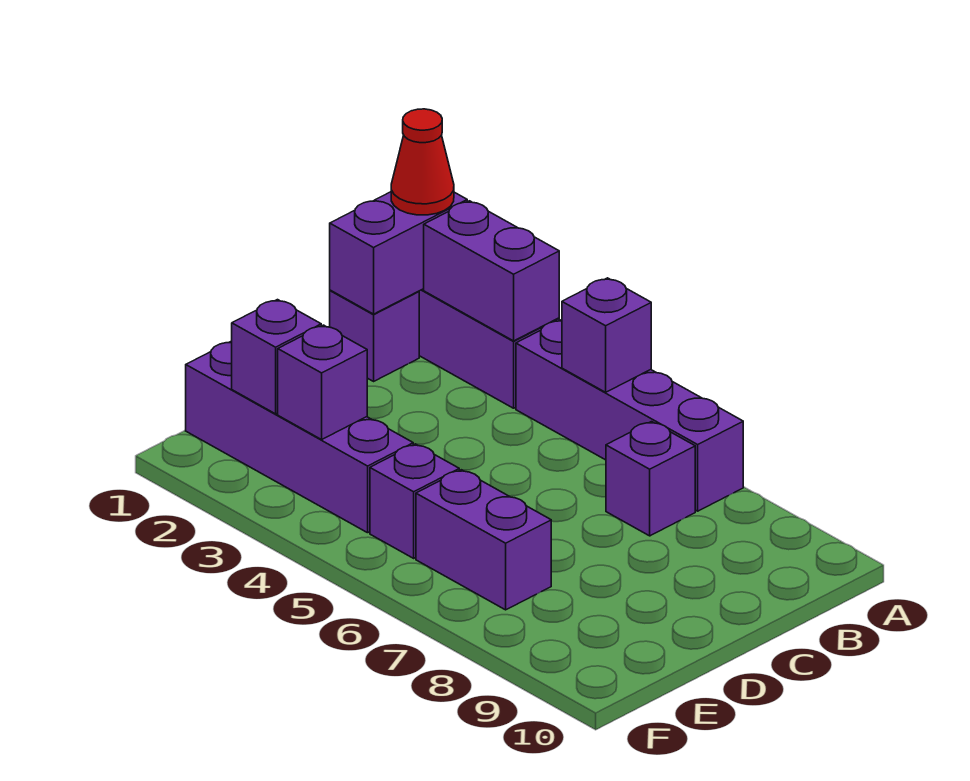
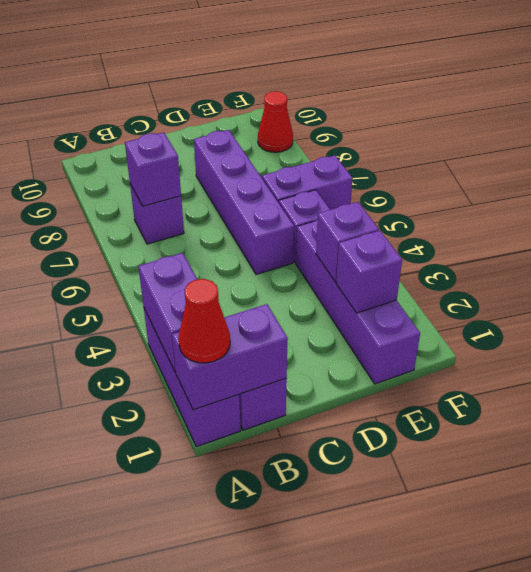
purple 1x4 brick [516,320,743,511] -> purple 1x4 brick moved to [194,130,294,274]
purple 1x1 brick [562,278,651,392] -> purple 1x1 brick moved to [125,132,181,206]
purple 1x2 brick [416,470,551,610] -> purple 1x2 brick turned to [262,155,353,210]
none -> red 1x1 cone [258,91,293,152]

